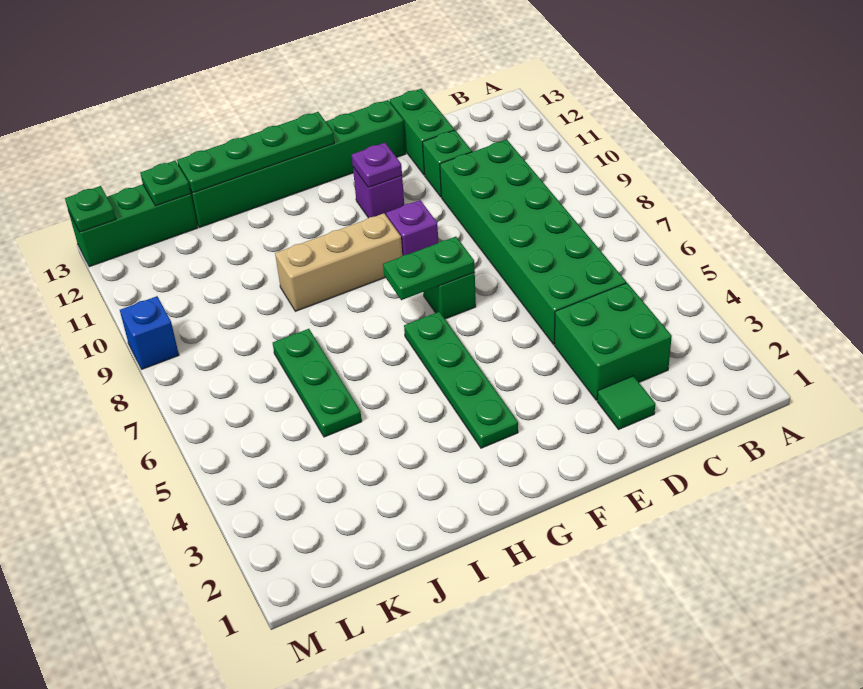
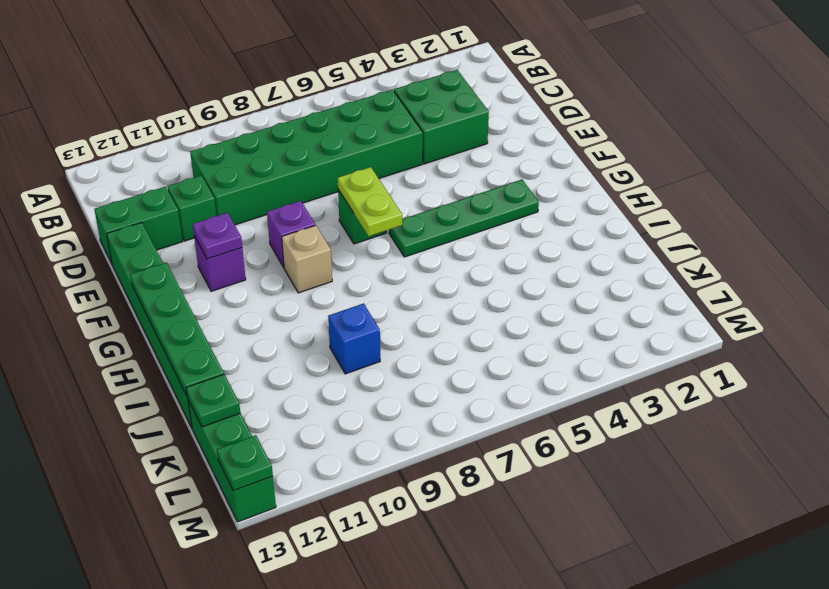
green 1x1 tile [597,376,655,429] -> none
green 1x2 plate [383,237,475,300] -> lime 1x2 plate [338,167,402,236]
tan 1x3 brick [275,213,402,311] -> tan 1x1 brick [282,225,332,293]
green 1x3 plate [273,329,362,437] -> none
blue 1x1 brick [120,296,179,369] -> blue 1x1 brick moved to [328,303,380,374]

